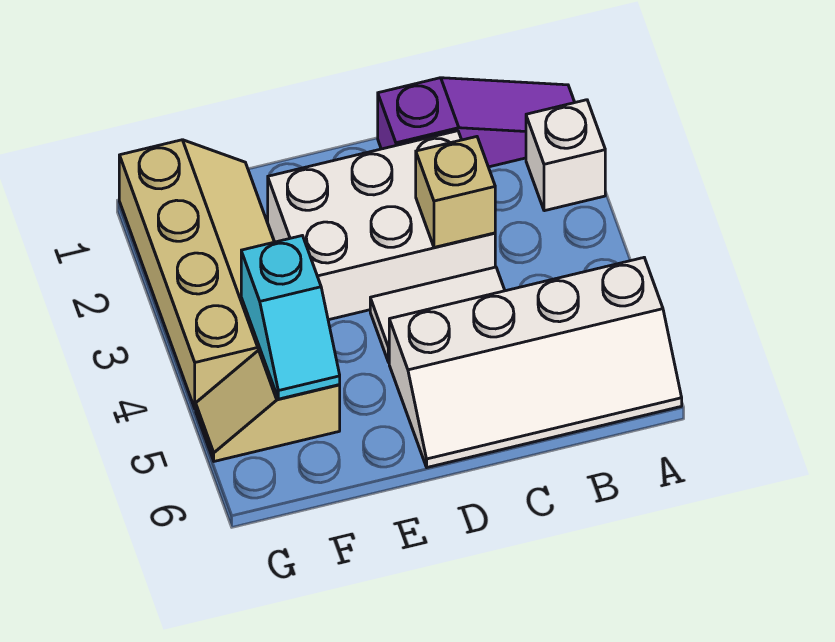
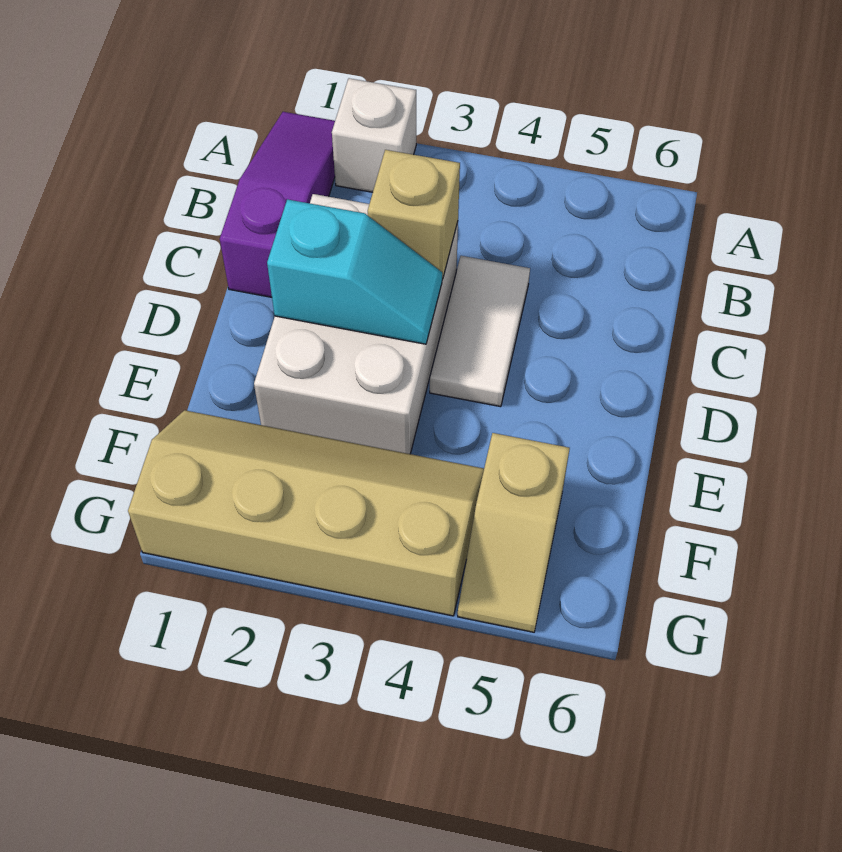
white 2x4 slope [389,258,682,467] -> none
cyan 1x2 slope [241,236,340,399] -> cyan 1x2 slope moved to [267,199,442,344]

